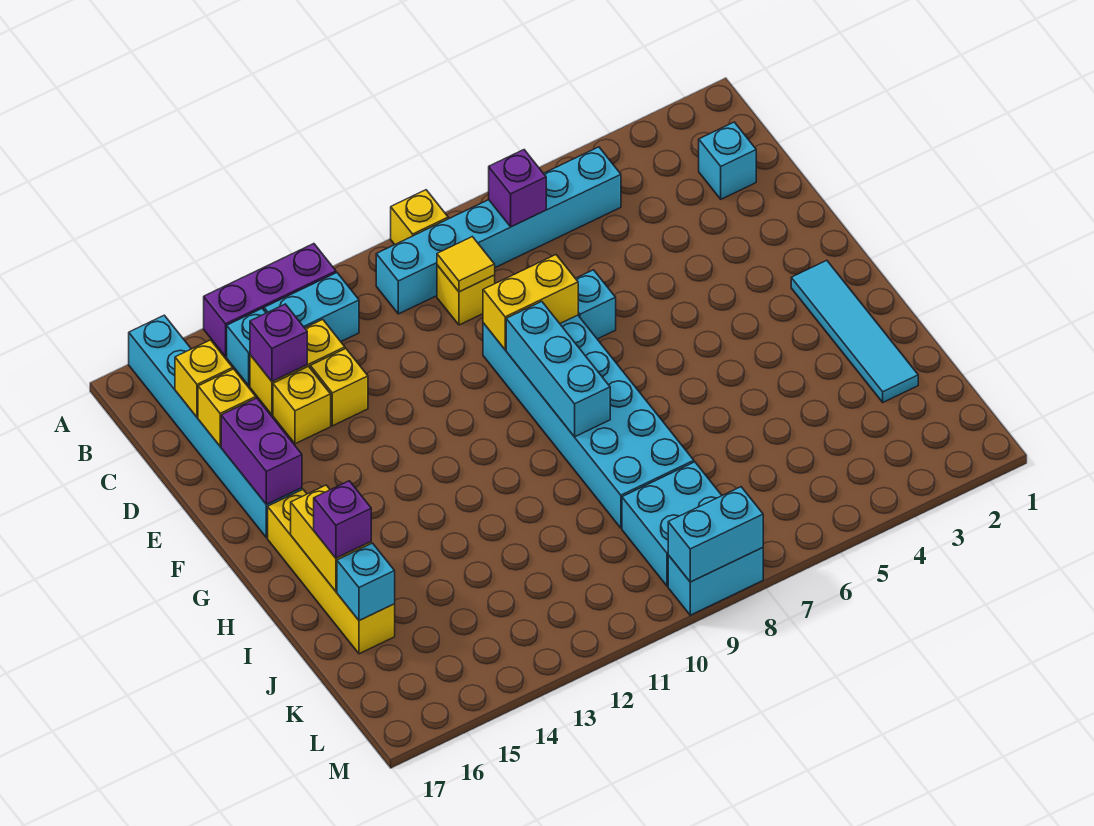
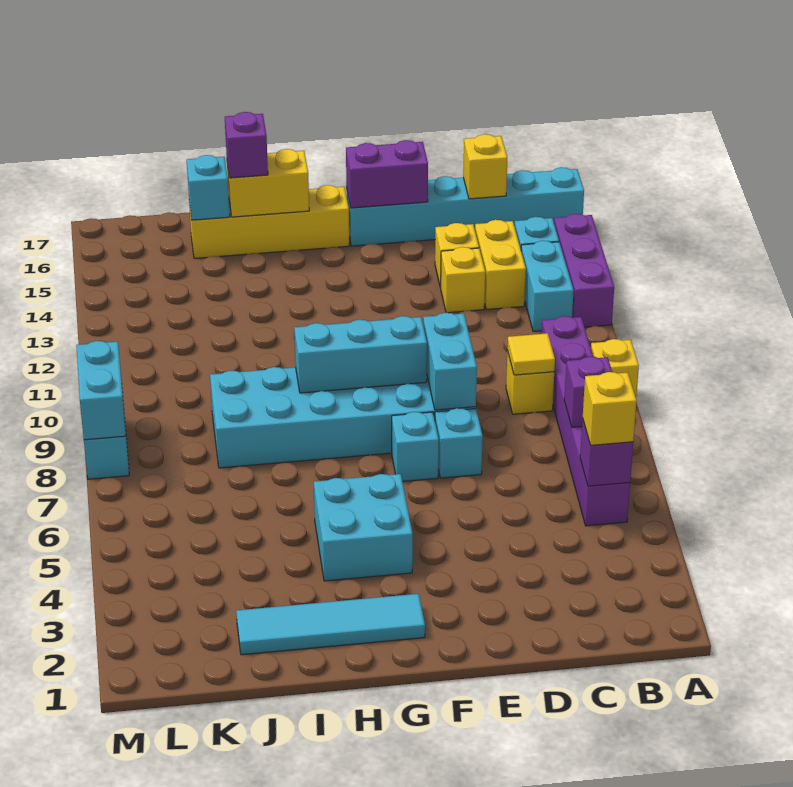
cyan 1x6 brick [376,147,621,314] -> purple 1x6 brick [542,316,630,526]
cyan 1x1 brick [699,122,756,199] -> cyan 1x1 brick moved to [392,412,439,482]
purple 1x1 brick [250,304,307,382] -> purple 1x1 brick moved to [580,419,633,486]
yellow 1x1 brick [198,369,256,446] -> yellow 1x1 brick moved to [583,372,637,445]
yellow 1x2 brick [483,255,578,350] -> cyan 1x2 brick [423,313,477,410]
cyan 2x2 brick [622,462,722,586] -> cyan 2x2 brick moved to [314,474,413,581]

